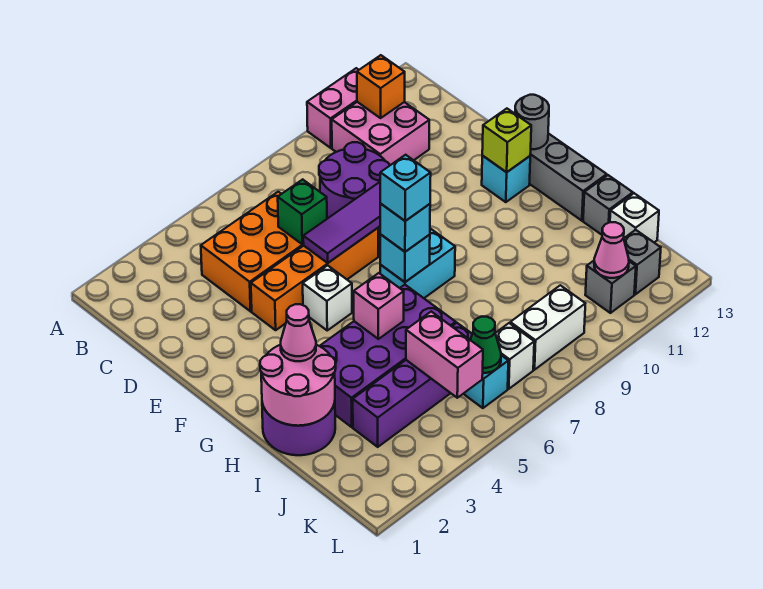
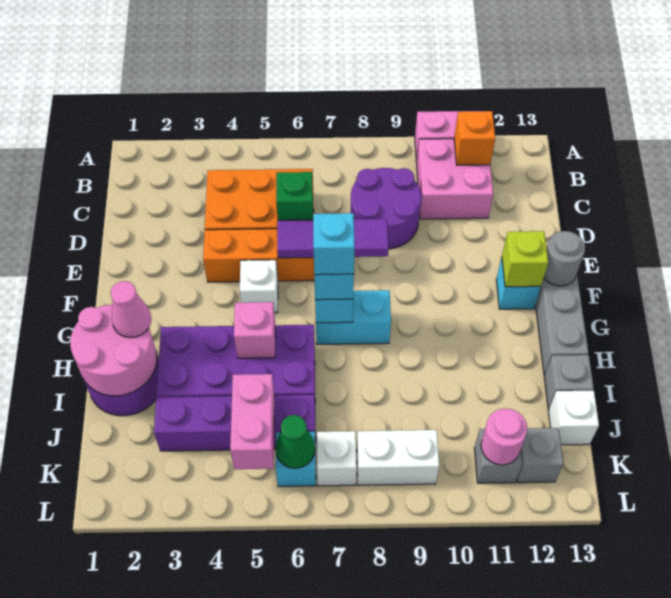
pink 1x1 cone [594,222,629,278] -> pink 1x1 round brick [481,408,527,465]

